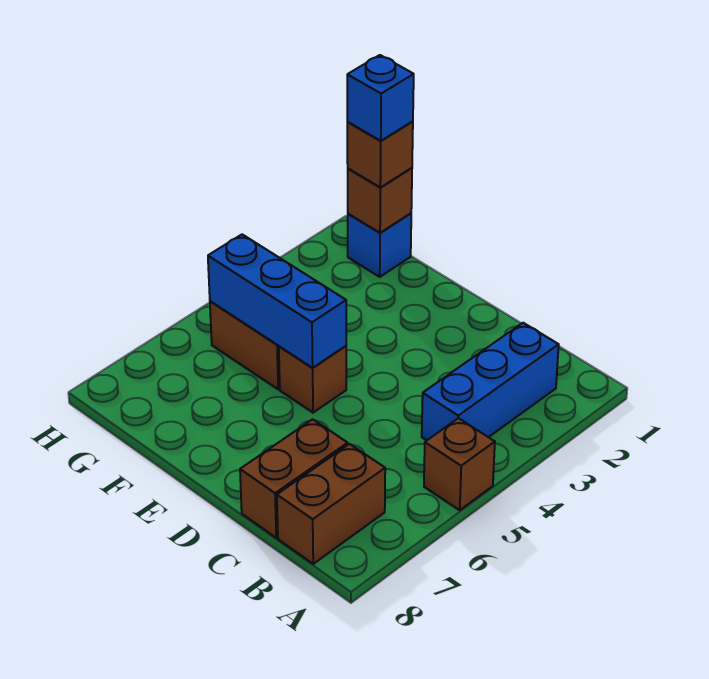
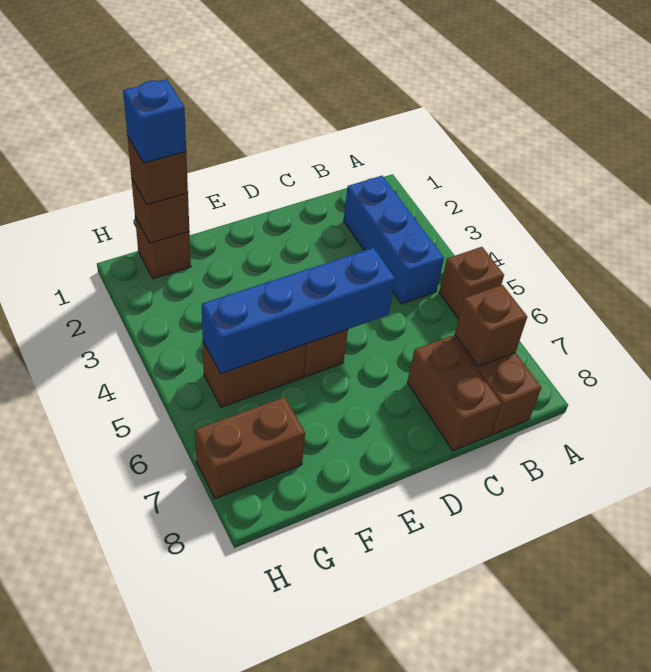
none -> brown 1x1 brick [455,285,527,366]
blue 1x3 brick [208,234,346,368] -> blue 1x4 brick [202,248,395,374]
blue 1x1 brick [348,213,411,277] -> brown 1x1 brick [135,217,191,279]
none -> brown 1x2 brick [195,397,305,499]

